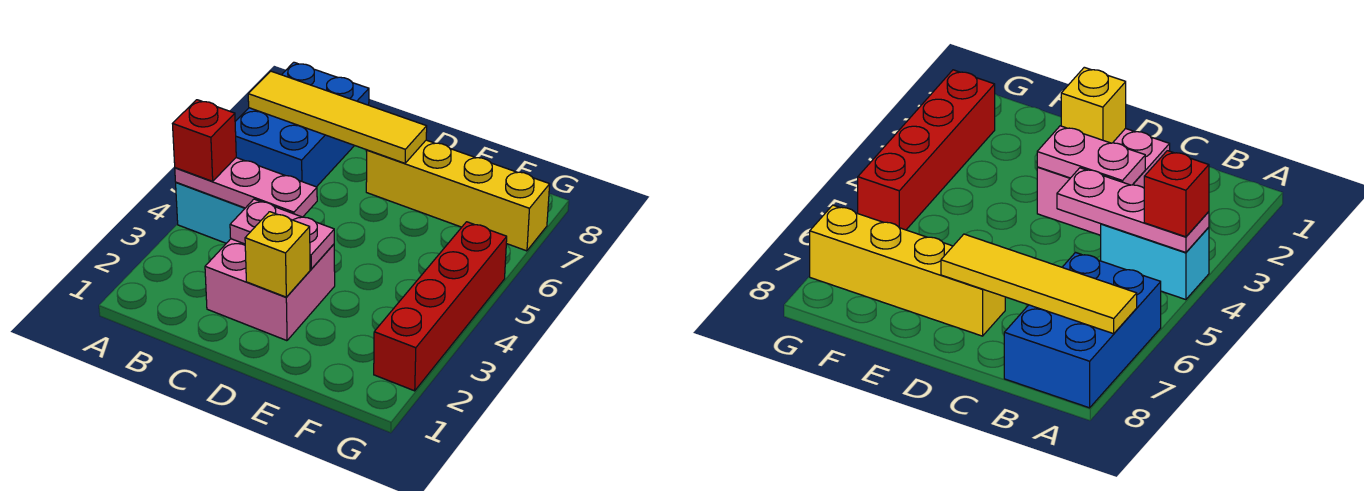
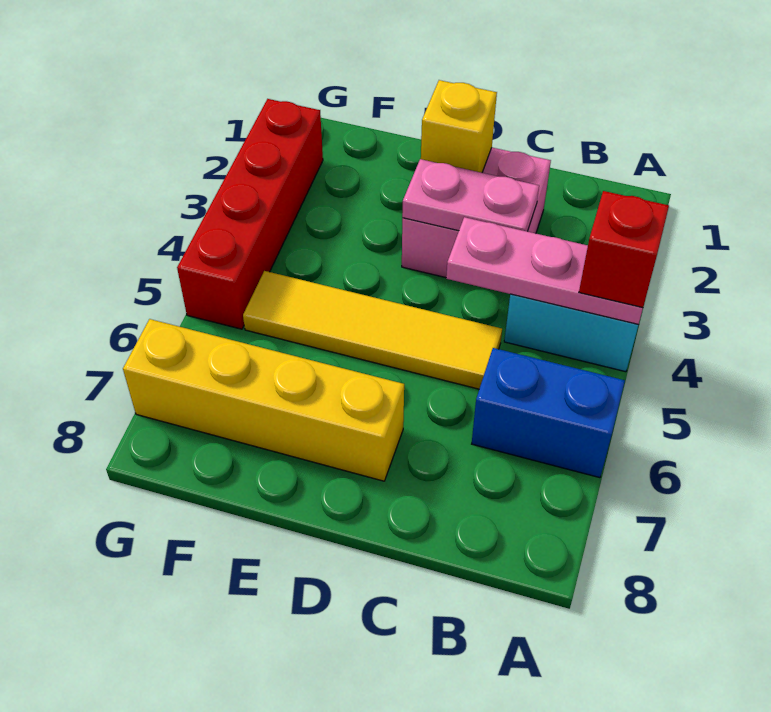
blue 2x3 brick [235,62,369,187] -> blue 1x2 brick [472,348,625,478]
yellow 1x4 tile [248,71,427,163] -> yellow 1x4 tile moved to [243,271,502,389]

